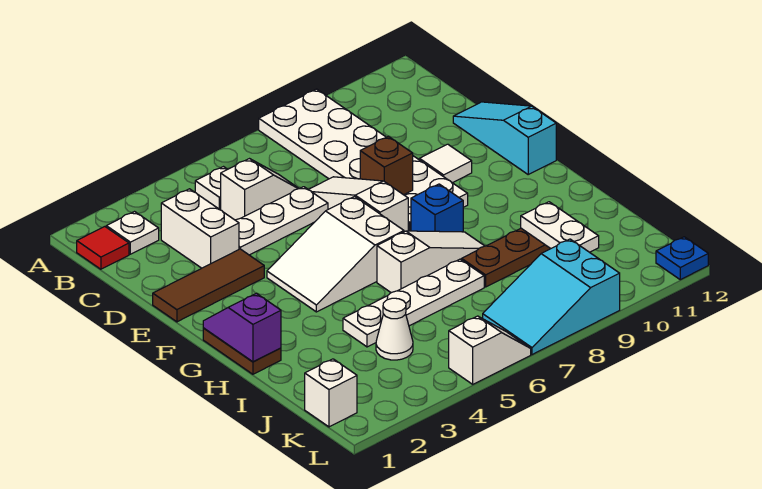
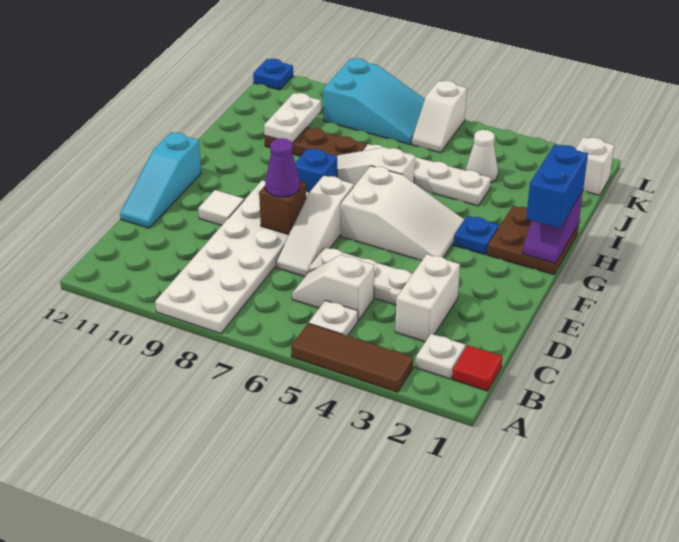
brown 1x3 tile [153,249,264,322] -> brown 1x3 tile moved to [291,323,413,392]
none -> purple 1x1 cone [265,138,300,197]
brown 1x2 plate [203,328,281,374] -> brown 2x2 plate [487,206,579,275]
none -> blue 1x2 brick [526,145,588,228]
none -> blue 1x1 plate [454,216,499,255]
white 1x2 slope [449,316,531,384] -> white 1x2 slope turned to [412,81,467,153]

